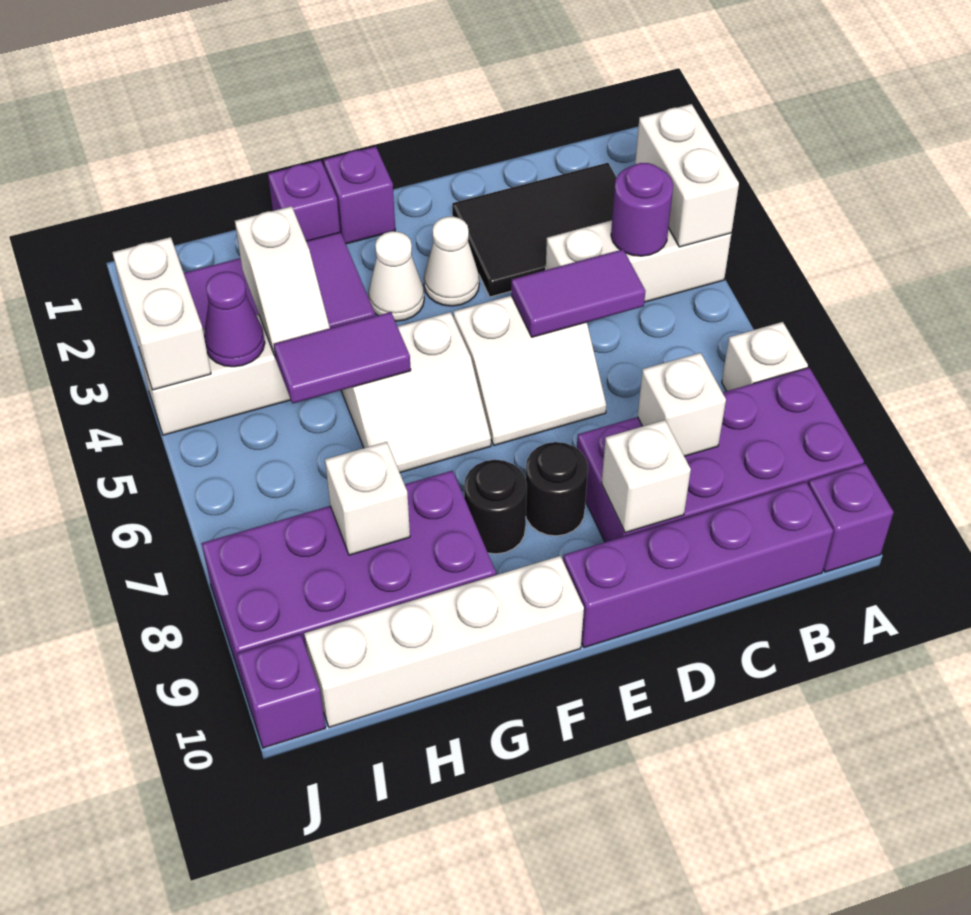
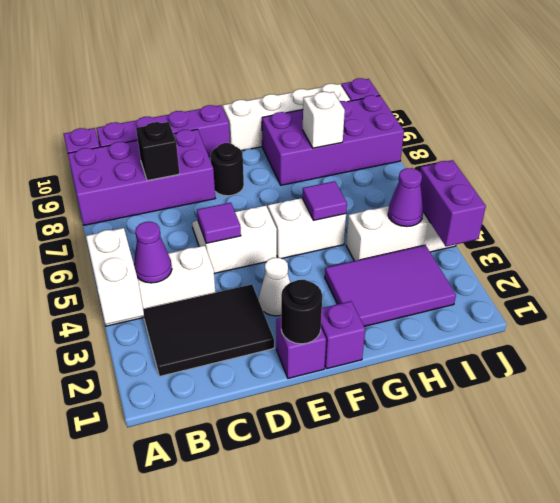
white 1x1 brick [722,322,808,391] -> none
purple 1x1 round brick [611,163,673,256] -> purple 1x1 cone [134,222,172,283]
purple 1x2 tile [511,249,645,337] -> purple 1x1 tile [197,203,241,243]
white 1x1 brick [638,353,726,456] -> black 1x1 brick [136,122,180,181]
white 1x1 brick [602,420,691,533] -> none
white 1x1 cone [368,231,424,321] -> none
black 1x1 round brick [464,460,527,554] -> black 1x1 round brick moved to [281,280,322,344]
purple 1x1 brick [268,160,340,241] -> purple 1x1 brick moved to [276,318,326,378]
purple 1x2 tile [274,312,411,404] -> purple 1x1 tile [302,181,347,220]
white 1x2 slope [235,206,330,356] -> none
white 1x2 brick [112,237,211,390] -> purple 1x2 brick [420,160,486,247]

